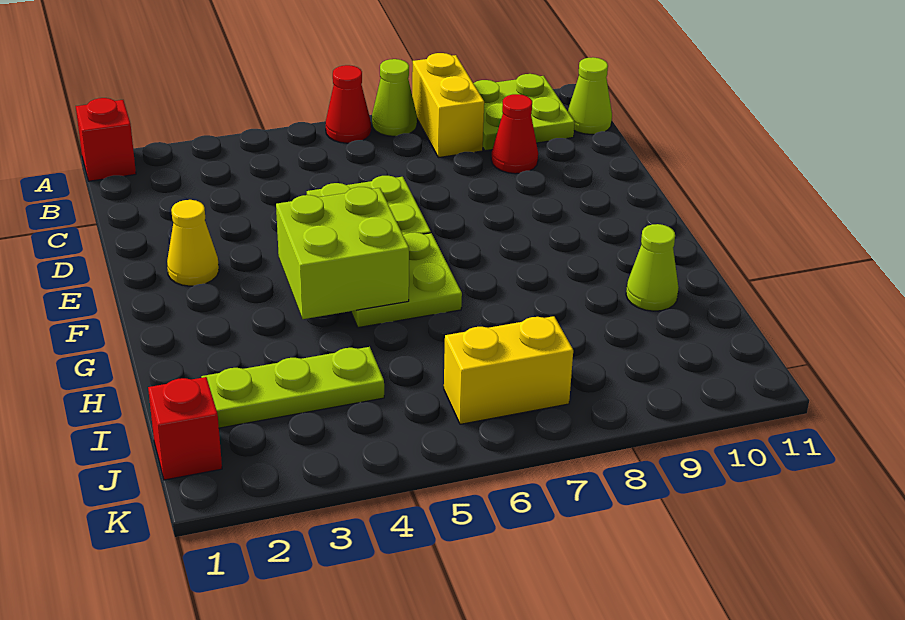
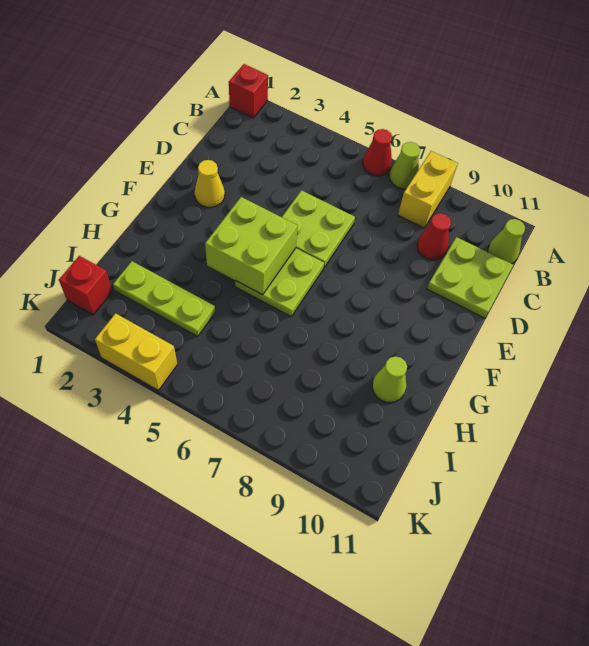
lime 2x2 plate [473,74,575,151] -> lime 2x2 plate moved to [427,237,513,318]
yellow 1x2 brick [444,316,573,424] -> yellow 1x2 brick moved to [95,313,177,390]

